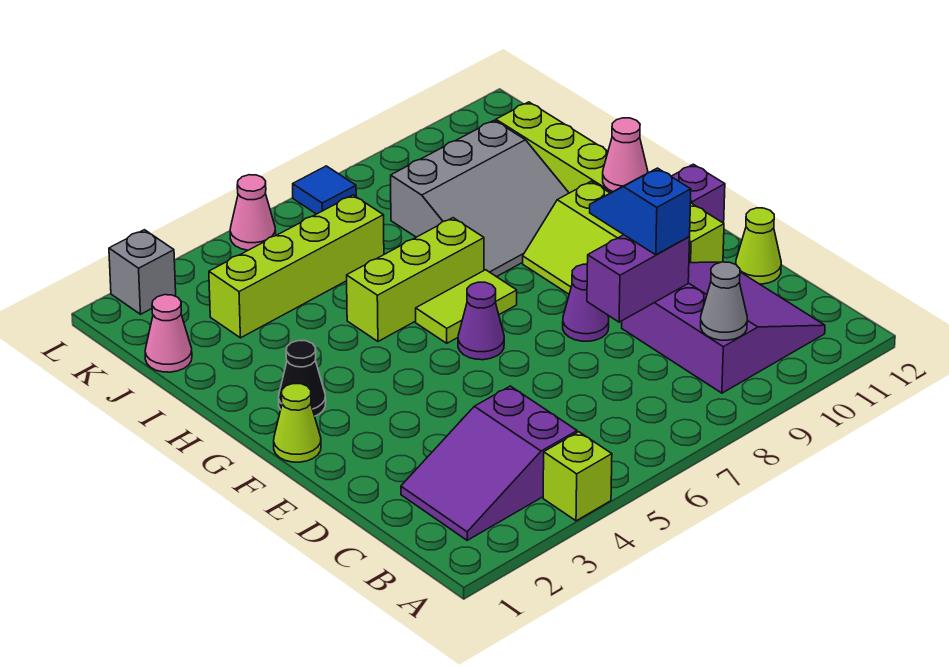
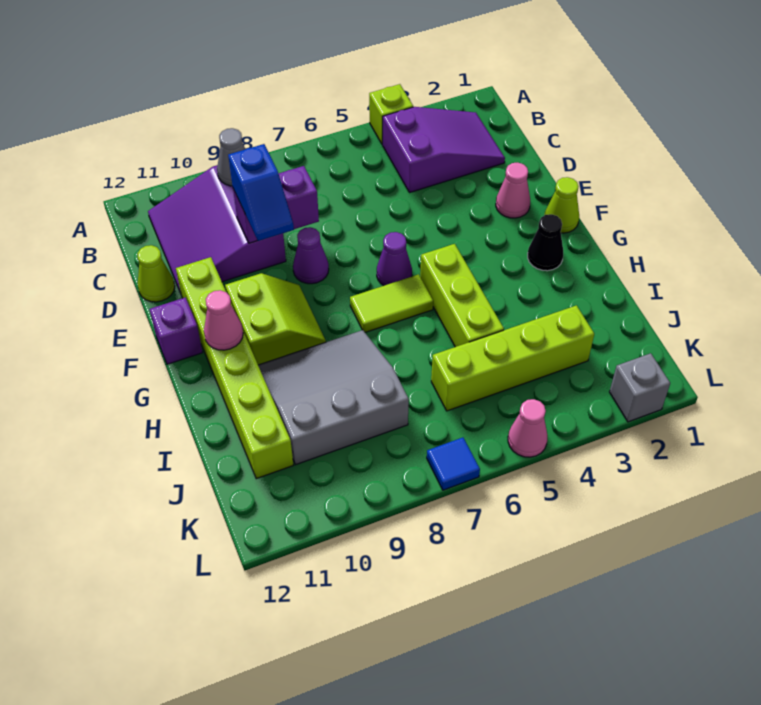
lime 1x3 brick [347,218,484,341] -> lime 1x3 brick turned to [420,244,504,347]
pink 1x1 cone [145,295,192,372] -> pink 1x1 cone moved to [496,163,530,218]

